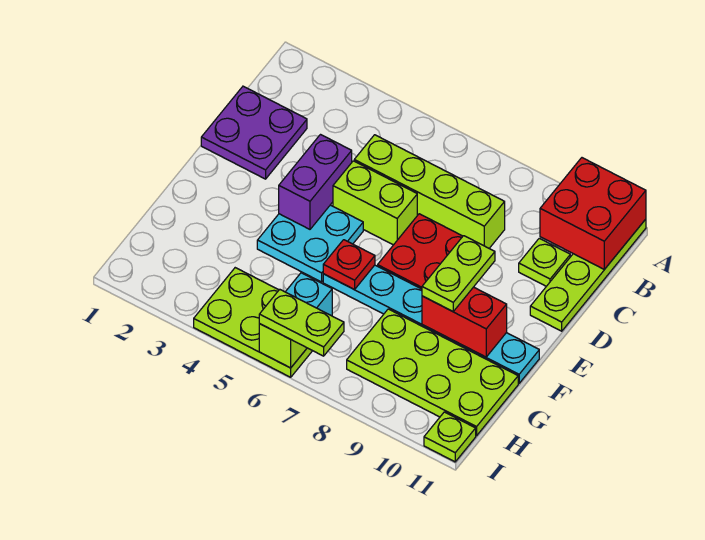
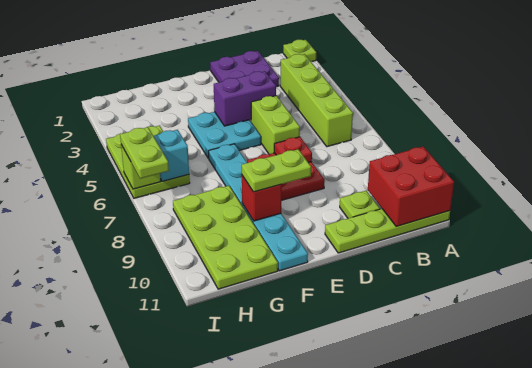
lime 1x4 brick [354,135,505,248] -> lime 1x4 brick moved to [280,54,353,147]
red 1x1 plate [323,240,375,289] -> red 1x1 plate moved to [274,137,312,163]
red 1x2 brick [422,287,507,357] -> red 1x1 brick [242,176,282,221]
lime 1x1 plate [424,412,476,462] -> lime 1x1 plate moved to [283,40,316,62]

